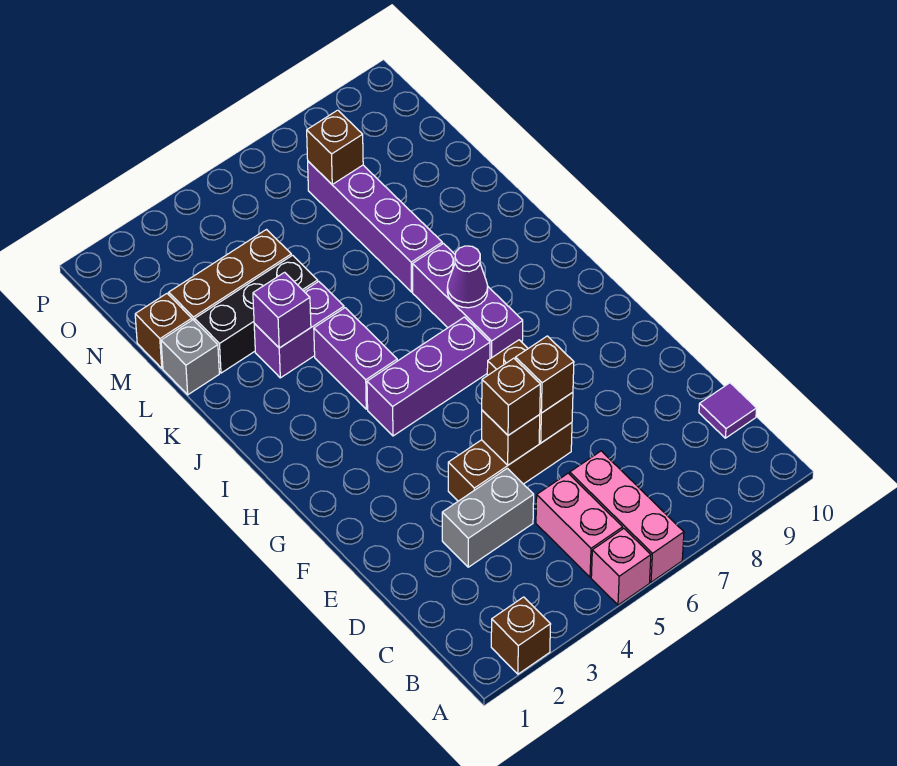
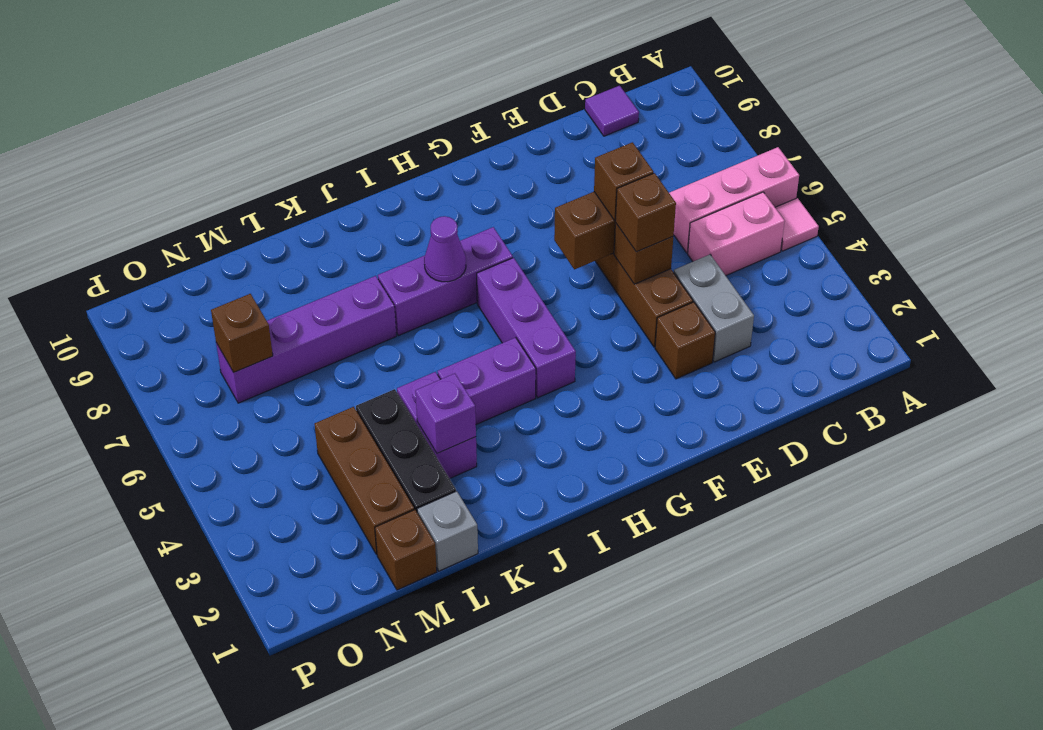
brown 1x1 brick [491,597,551,674] -> brown 1x1 brick moved to [655,302,715,379]
pink 1x1 brick [591,529,651,605] -> pink 1x1 tile [775,198,819,251]

